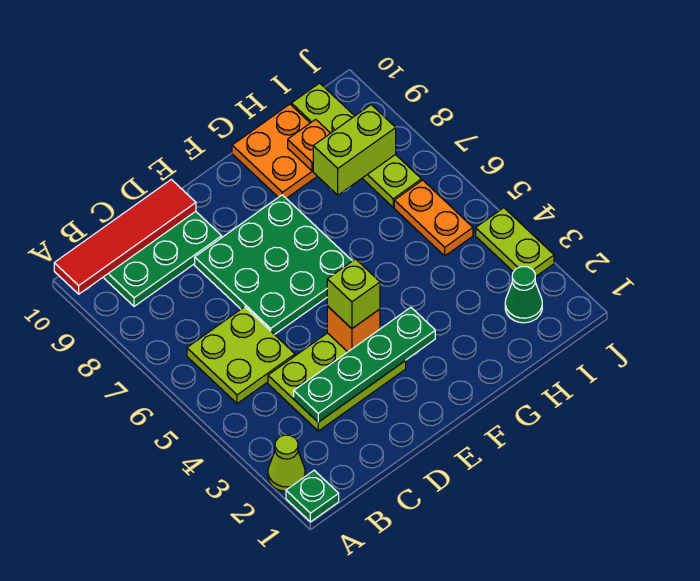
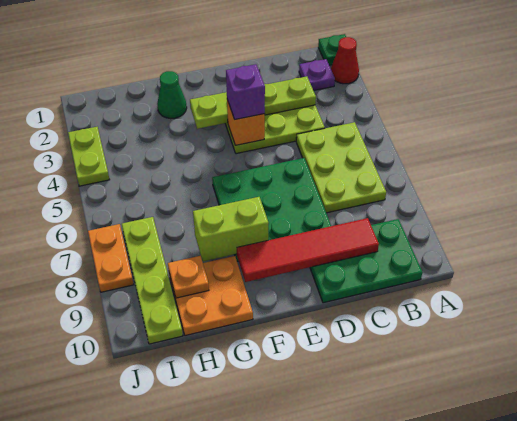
lime 1x1 cone [268,435,305,491] -> red 1x1 cone [331,37,359,84]
red 1x4 tile [54,179,196,294] -> red 1x4 tile moved to [237,218,379,282]
none -> purple 1x1 plate [299,59,335,91]
lime 2x2 plate [187,307,295,404] -> lime 2x3 plate [296,122,386,213]
green 1x4 plate [294,307,435,422] -> lime 1x4 plate [190,76,316,129]
lime 1x1 brick [327,259,380,328] -> purple 1x1 brick [226,64,265,119]
lime 1x2 brick [313,105,396,195] -> lime 1x2 brick moved to [193,197,269,261]
green 1x1 cone [505,267,542,323] -> green 1x1 cone moved to [157,71,187,119]
orange 1x2 plate [394,180,473,256] -> orange 1x2 plate moved to [88,224,134,292]

